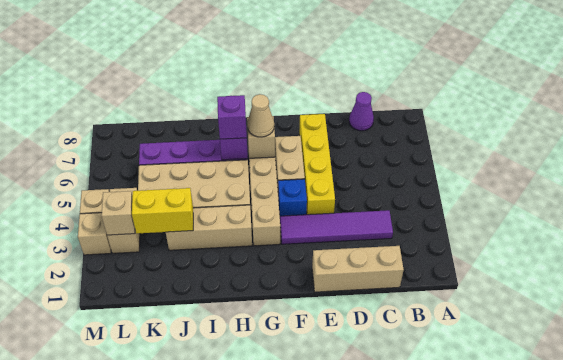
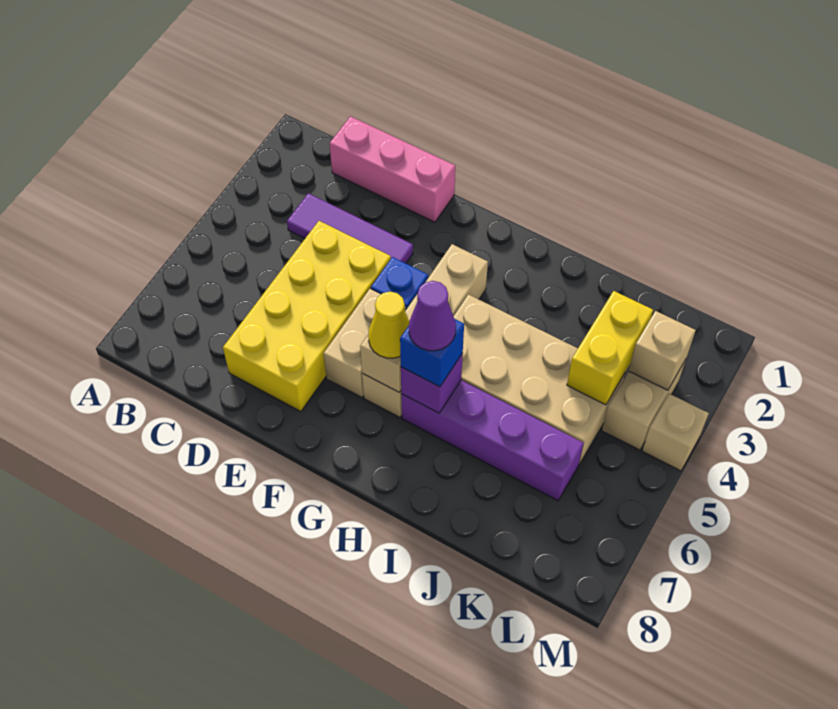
tan 1x3 brick [312,246,404,292] -> pink 1x3 brick [330,116,455,222]
purple 1x4 tile [280,210,393,244] -> purple 1x3 tile [287,193,413,263]
purple 1x1 cone [349,92,374,131] -> purple 1x1 cone moved to [409,281,456,351]
yellow 1x4 brick [299,114,335,215] -> yellow 2x4 brick [223,221,391,411]
tan 1x1 cone [247,94,274,137] -> yellow 1x1 cone [368,292,409,358]
tan 1x3 brick [166,205,252,250] -> none
purple 1x1 brick [217,95,247,139] -> blue 1x1 brick [400,319,464,387]
yellow 1x2 brick [132,188,193,233] -> yellow 1x2 brick turned to [567,291,653,405]
tan 1x1 brick [78,213,111,255] -> none

